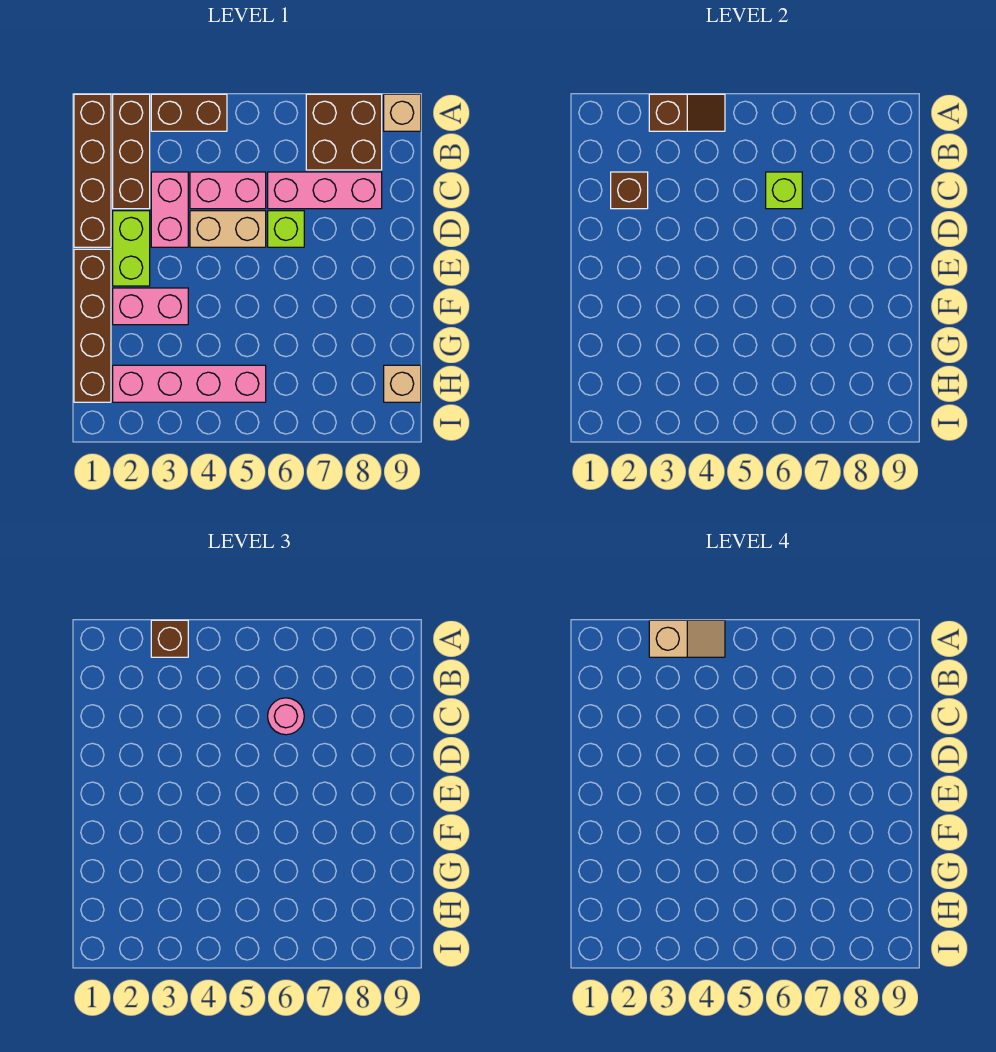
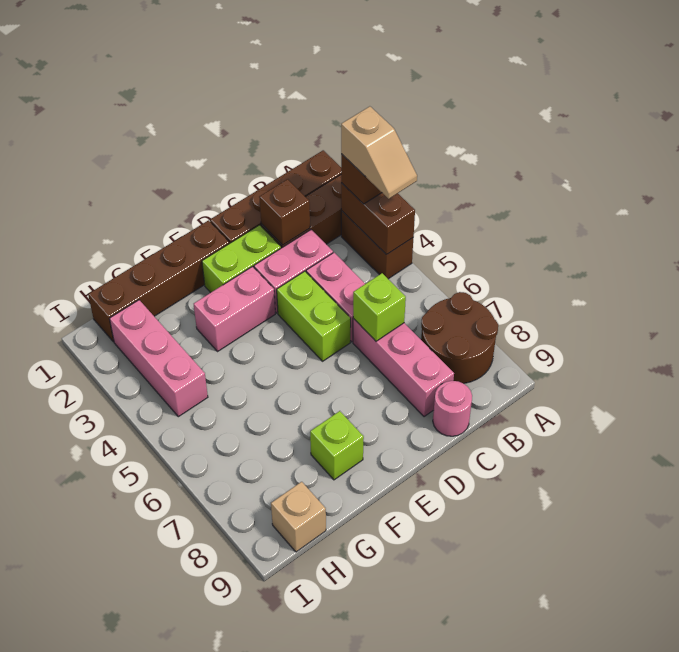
brown 1x2 slope [649,94,725,131] -> brown 1x2 brick [341,183,415,254]
brown 2x2 brick [306,94,382,170] -> brown 2x2 round brick [421,292,498,383]
tan 1x1 brick [384,94,421,131] -> none
pink 1x1 round brick [268,698,304,735] -> pink 1x1 round brick moved to [433,381,472,436]
tan 1x2 brick [190,211,266,247] -> lime 1x2 brick [277,271,351,361]
lime 1x1 brick [268,211,304,247] -> lime 1x1 brick moved to [310,411,364,480]
pink 1x2 brick [113,288,188,325] -> pink 1x2 brick turned to [194,267,275,351]
pink 1x4 brick [113,365,266,402] -> pink 1x3 brick [109,300,208,417]

